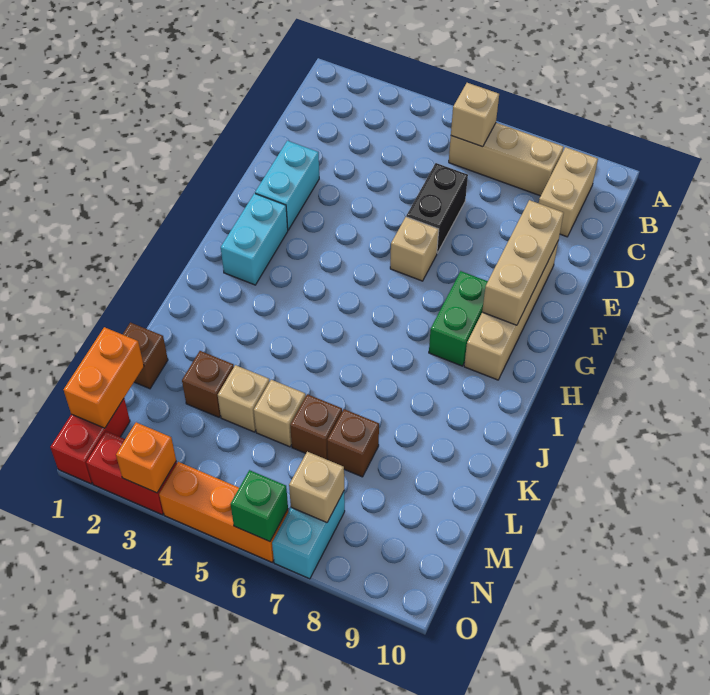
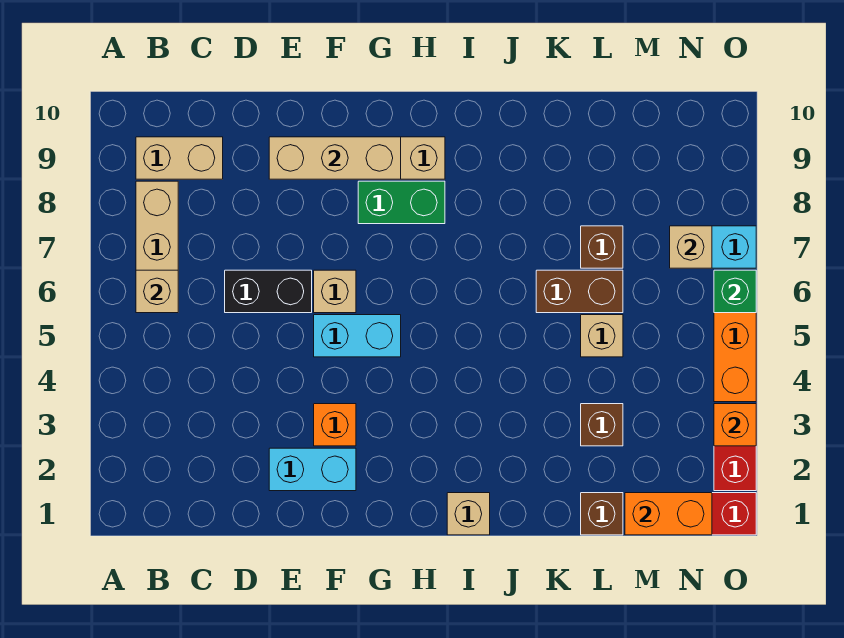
none -> orange 1x1 brick [314,404,356,446]
cyan 1x2 brick [221,193,288,285] -> cyan 1x2 brick moved to [314,315,401,357]
tan 1x1 brick [218,365,270,432] -> tan 1x1 brick moved to [447,493,490,535]
brown 1x1 brick [290,394,342,459] -> brown 1x2 brick [536,270,623,313]

